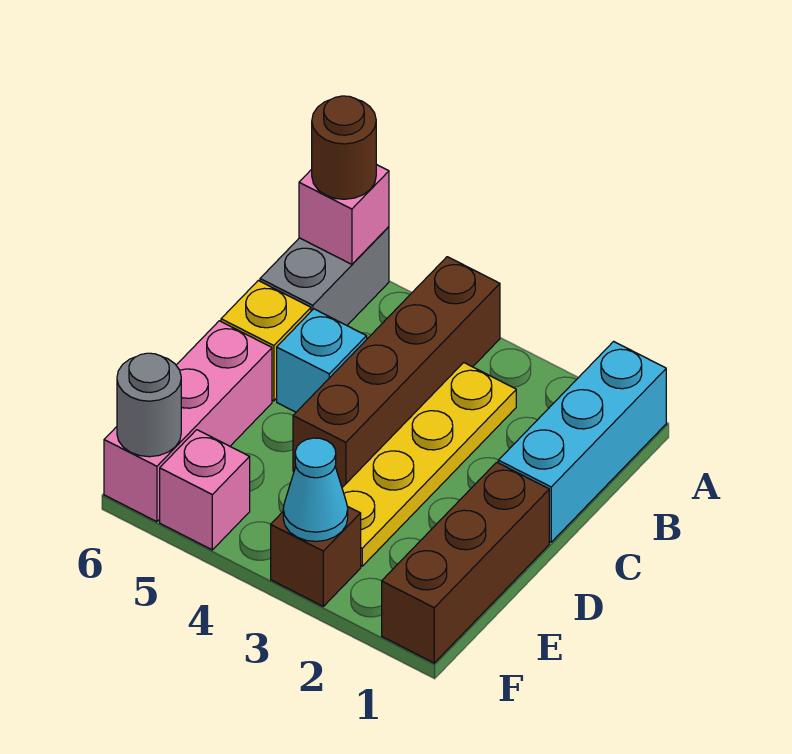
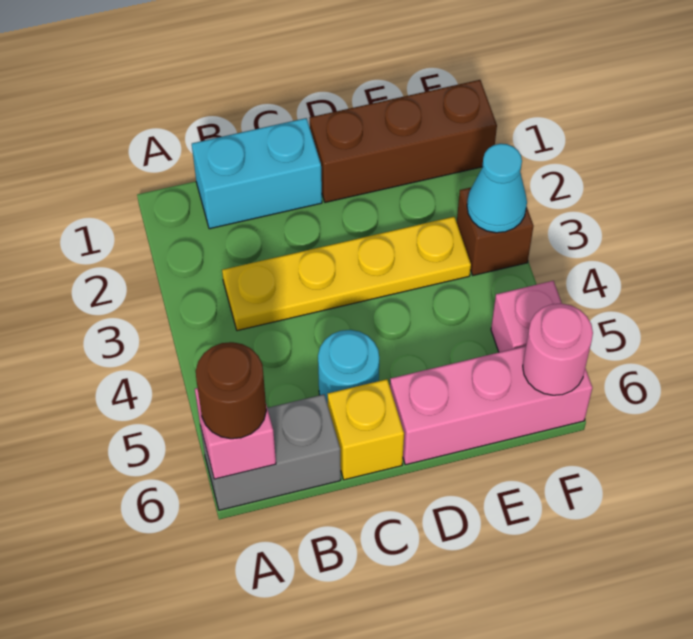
cyan 1x3 brick [498,341,666,542] -> cyan 1x2 brick [192,118,322,229]
brown 1x4 brick [293,257,500,487] -> none
cyan 1x1 brick [277,309,367,412] -> cyan 1x1 round brick [318,330,379,404]
grey 1x1 round brick [117,353,181,457] -> pink 1x1 round brick [523,304,593,395]

